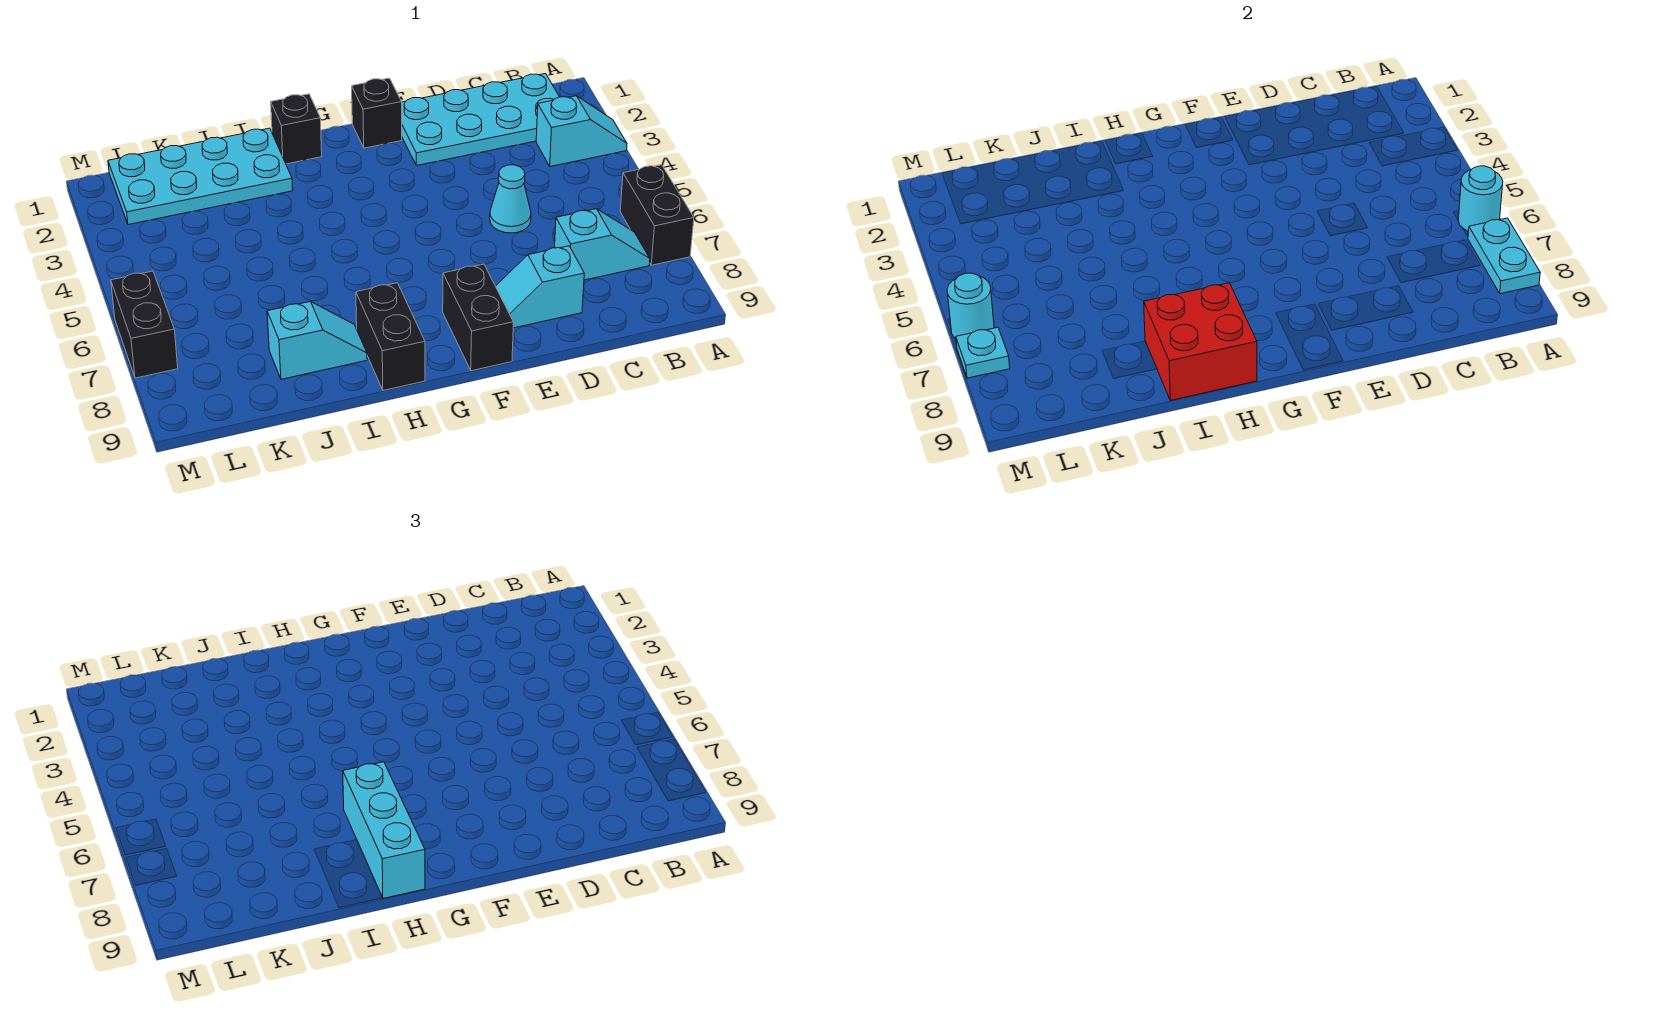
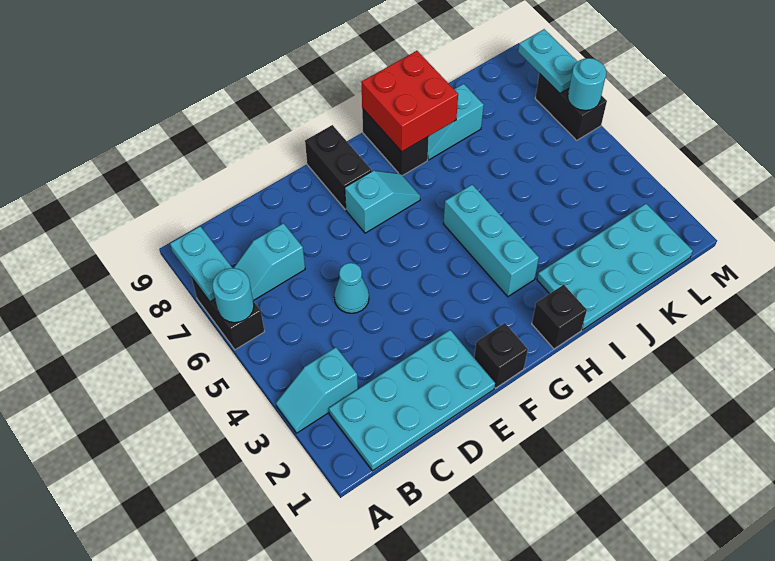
cyan 1x2 slope [496,246,584,328] -> cyan 1x2 slope moved to [345,171,420,233]
cyan 1x3 brick [343,762,425,898] -> cyan 1x3 brick moved to [443,185,539,297]
cyan 1x1 plate [956,327,1010,378] -> cyan 1x2 plate [518,29,578,93]

